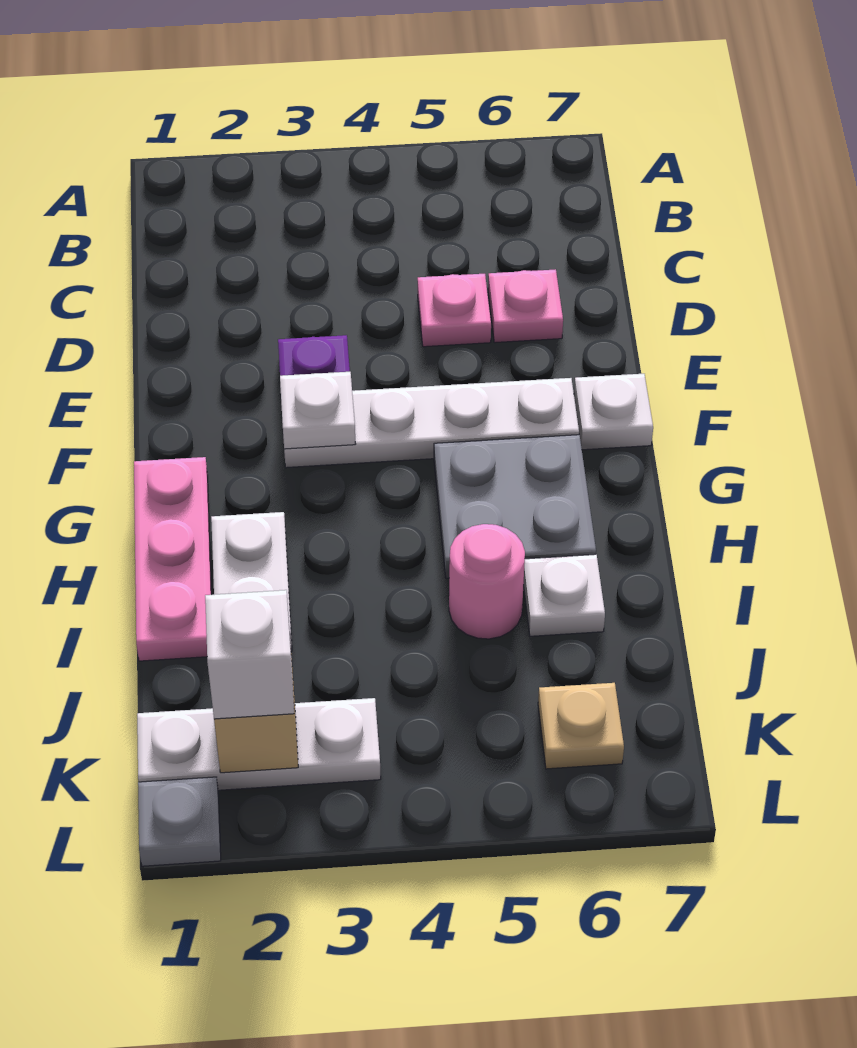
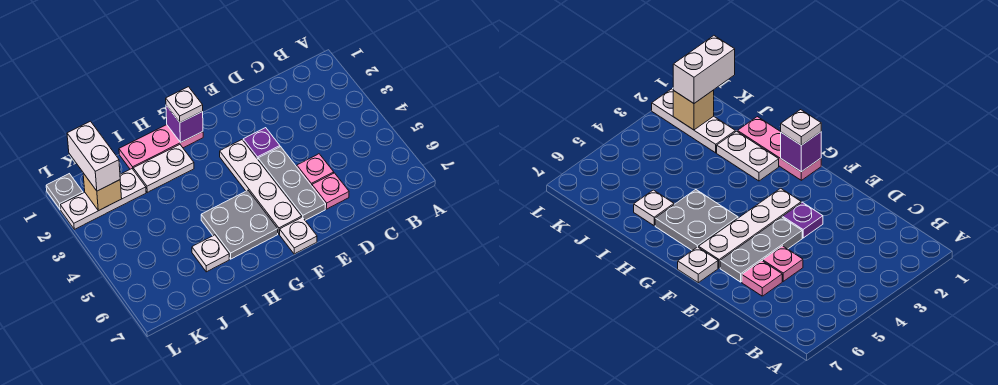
none -> grey 1x3 plate [258,147,326,220]
white 1x1 plate [280,372,355,449] -> white 1x1 plate moved to [166,87,203,122]
none -> purple 1x1 brick [166,105,203,142]
pink 1x1 round brick [449,524,525,639] -> none
white 1x3 plate [137,698,381,790] -> white 1x3 plate turned to [60,169,146,229]
white 1x1 brick [205,590,294,719] -> white 1x2 brick [67,121,120,191]
tan 1x1 plate [538,683,624,769] -> none

